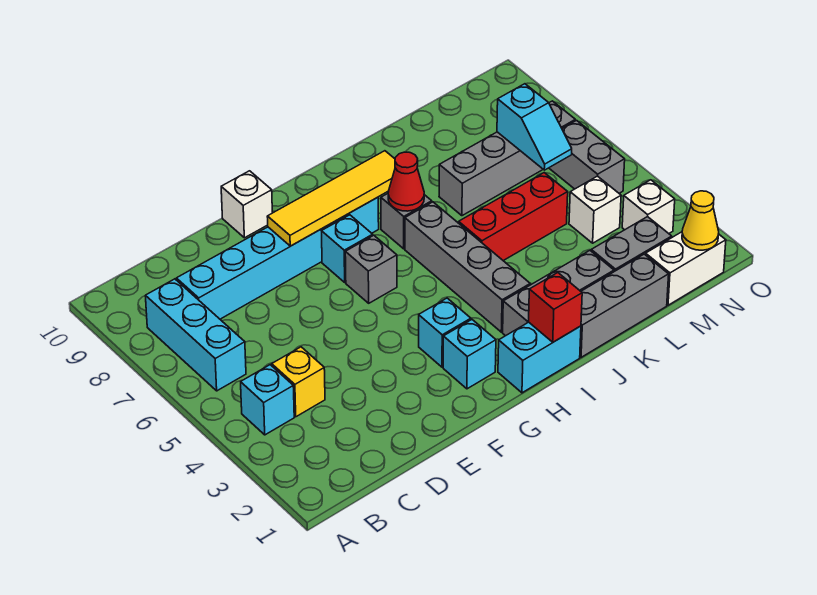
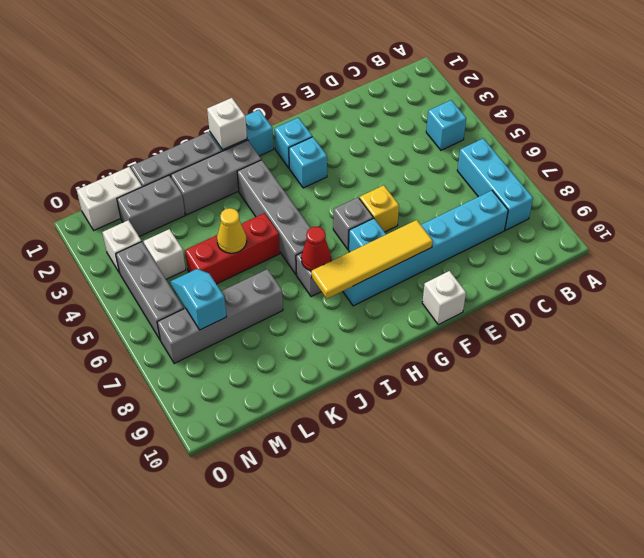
yellow 1x1 brick [272,347,325,417] -> yellow 1x1 brick moved to [359,185,399,232]
red 1x1 brick [529,273,582,342] -> white 1x1 brick [207,98,247,150]
yellow 1x1 cone [682,191,719,250] -> yellow 1x1 cone moved to [217,208,247,253]
grey 1x2 brick [549,120,625,193] -> grey 1x3 brick [116,242,184,339]

